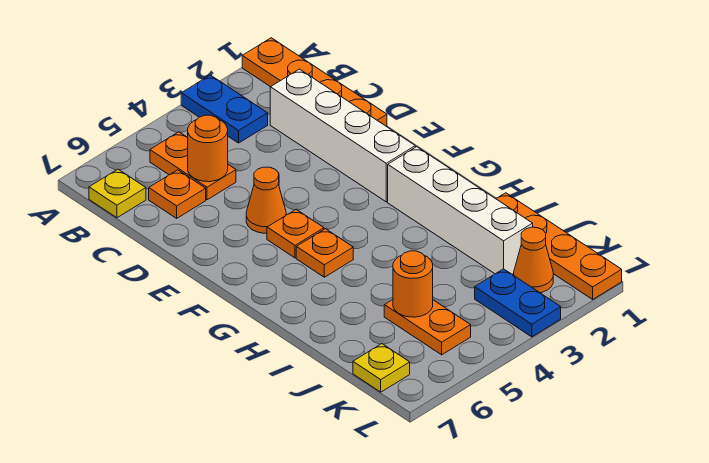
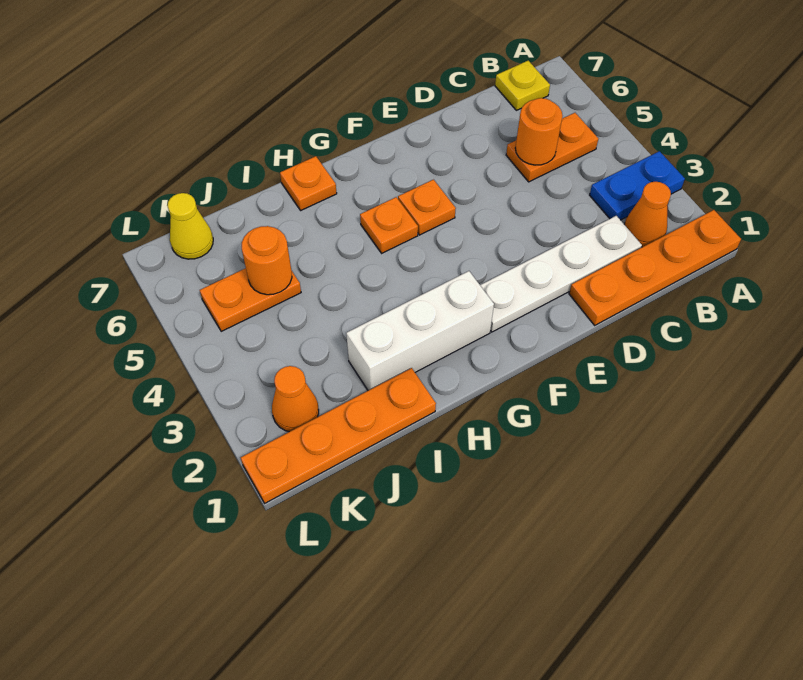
white 1x4 brick [270,69,415,202] -> white 1x4 plate [480,216,642,332]
orange 1x1 plate [149,170,206,218] -> orange 1x1 plate moved to [280,156,337,210]
orange 1x1 cone [246,167,286,233] -> orange 1x1 cone moved to [624,182,671,247]
white 1x4 brick [388,147,533,274] -> white 1x3 brick [346,271,494,390]
blue 1x2 plate [475,269,561,337] -> none
yellow 1x1 plate [353,344,410,392] -> yellow 1x1 cone [168,193,213,259]

